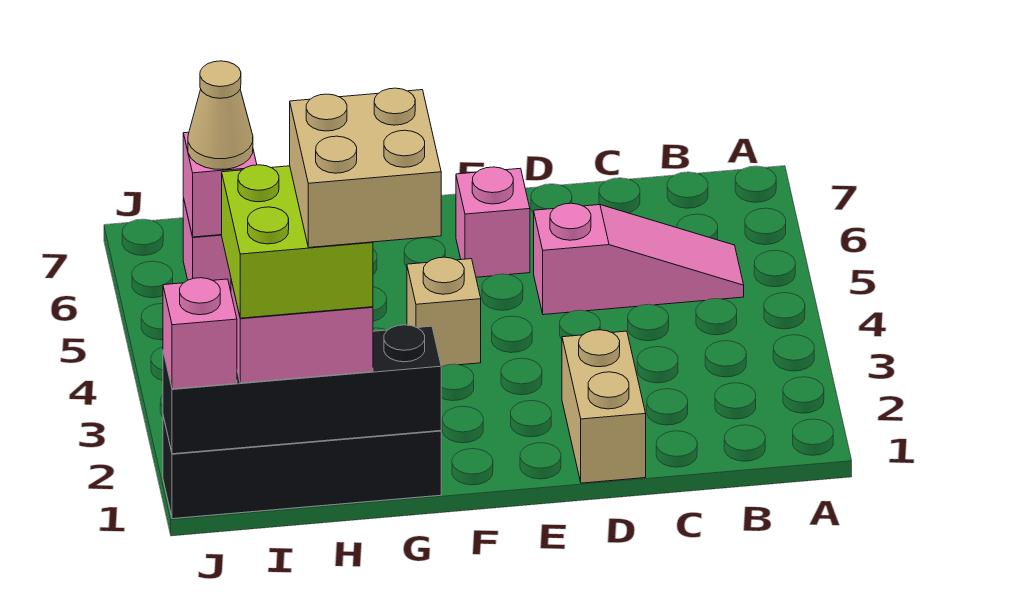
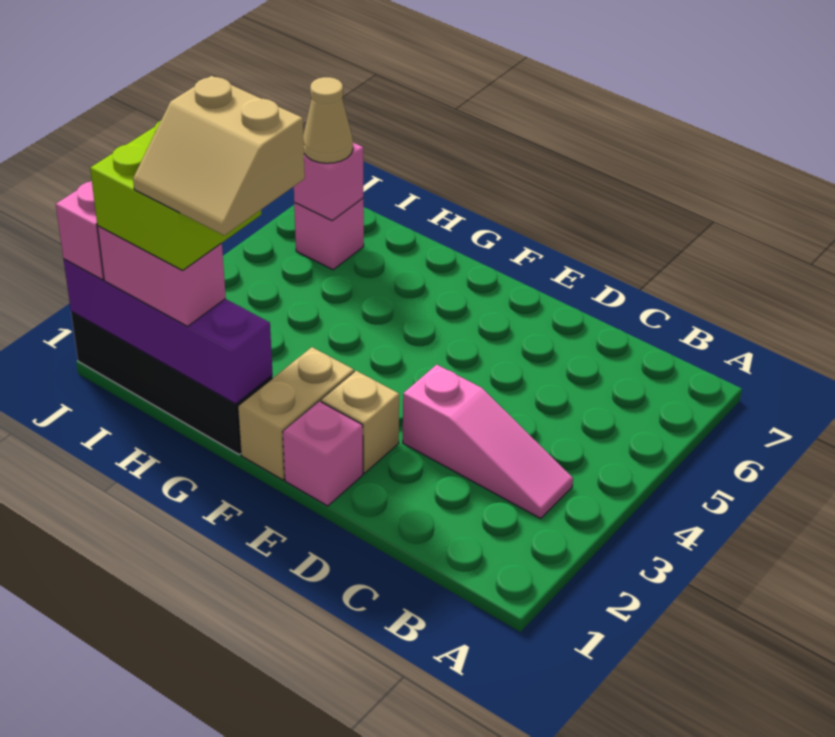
pink 1x3 slope [534,203,744,315] -> pink 1x3 slope moved to [403,365,573,519]
tan 1x2 brick [562,330,646,483] -> tan 1x2 brick moved to [238,347,354,480]
pink 1x1 brick [456,167,530,277] -> pink 1x1 brick moved to [283,401,363,506]
tan 1x1 brick [407,257,481,366] -> tan 1x1 brick moved to [321,371,399,473]
black 1x4 brick [163,325,441,454] -> purple 1x4 brick [64,259,273,404]
tan 2x2 brick [290,88,441,247] -> tan 2x2 slope [133,76,305,235]

